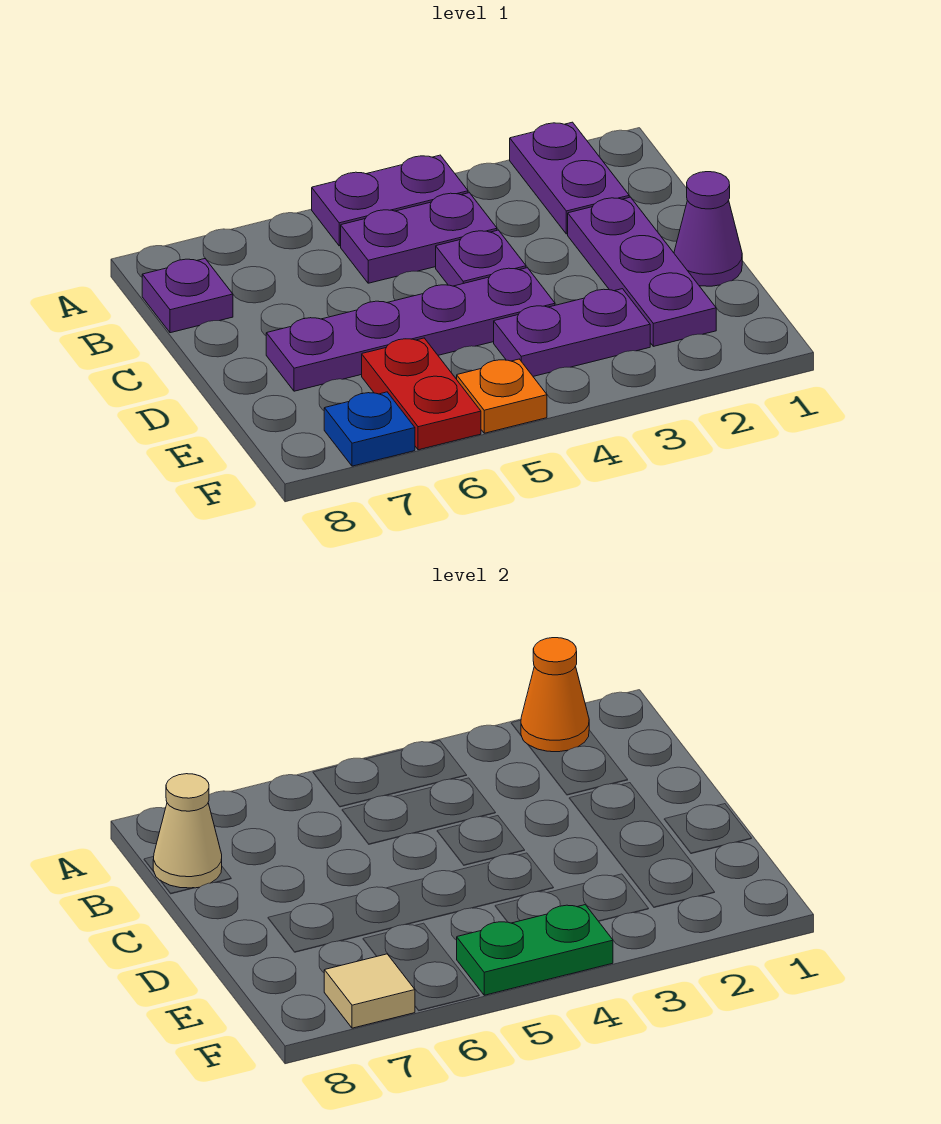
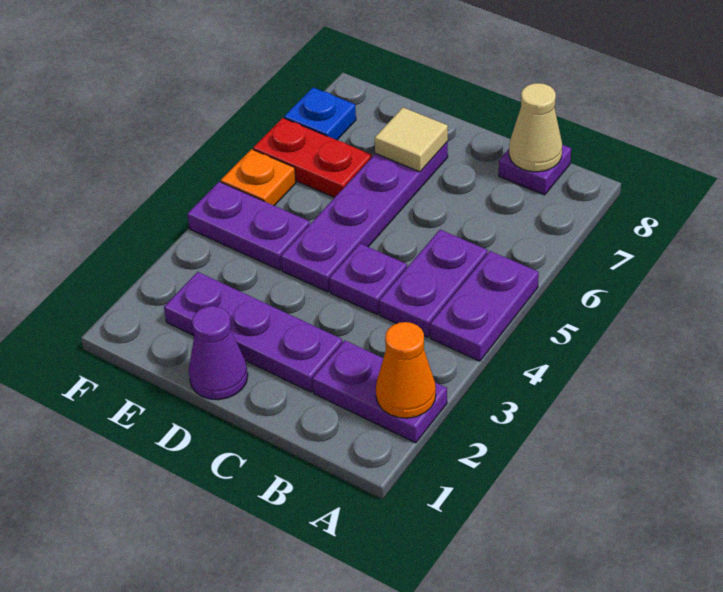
purple 1x2 plate [494,289,650,376] -> purple 1x2 plate turned to [187,182,310,270]
green 1x2 plate [457,905,613,995] -> none
tan 1x1 tile [324,954,415,1028] -> tan 1x1 tile moved to [375,108,448,172]

